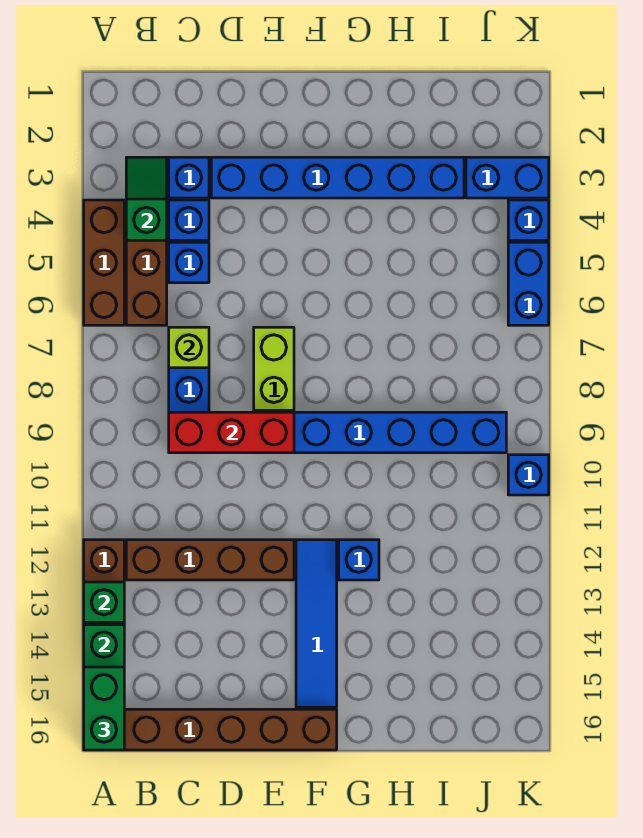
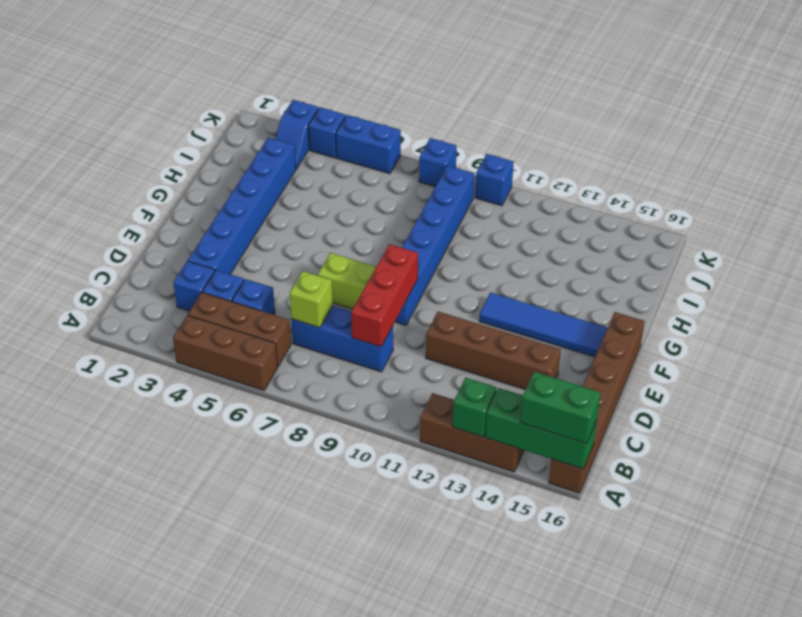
green 1x2 slope [126,157,167,240] -> none
brown 1x4 brick [126,540,294,580] -> brown 1x4 brick turned to [426,312,561,390]
blue 1x1 brick [339,540,379,580] -> blue 1x1 brick moved to [419,138,457,187]
blue 1x2 brick [466,157,549,198] -> blue 1x2 slope [275,100,319,169]

